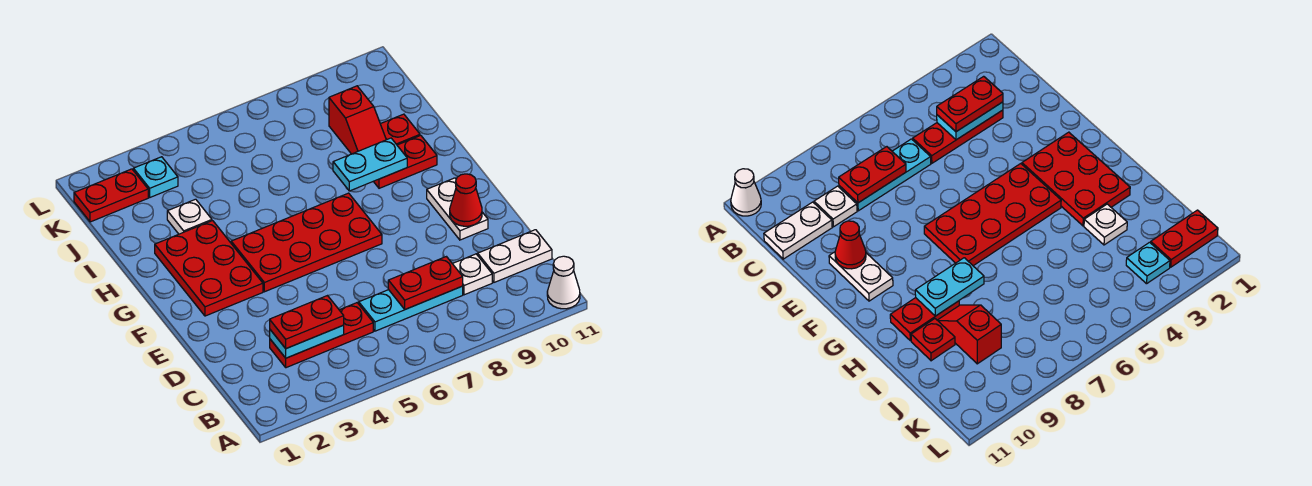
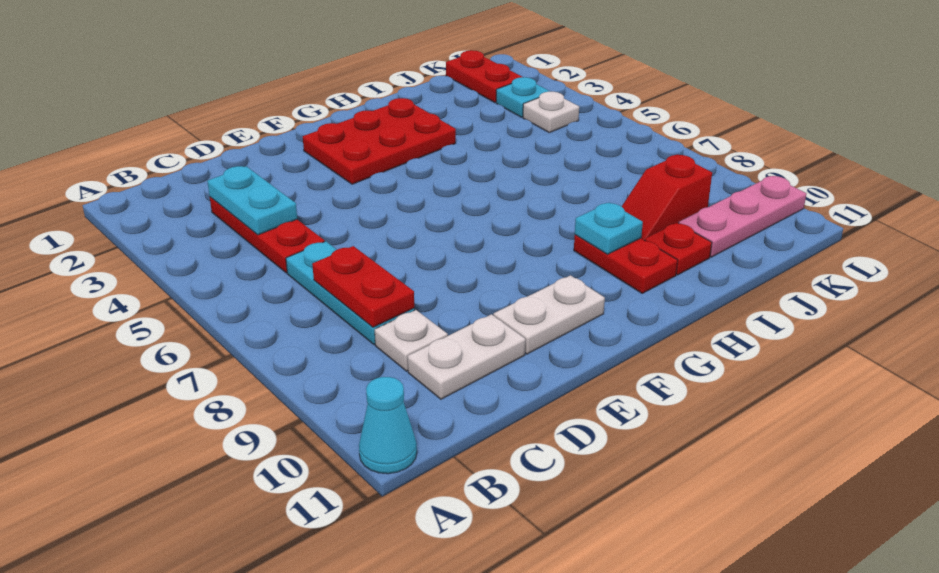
white 1x1 cone [547,256,580,309] -> cyan 1x1 cone [359,377,417,474]
red 1x2 plate [270,296,344,349] -> none
white 1x2 plate [478,230,552,282] -> white 1x2 plate turned to [407,314,525,399]
red 1x1 cone [450,174,482,226] -> none
red 2x4 plate [231,193,382,292] -> none
cyan 1x2 plate [333,138,407,191] -> cyan 1x1 plate [575,203,643,254]
white 1x1 plate [167,199,212,234] -> white 1x1 plate moved to [523,92,579,133]
none -> pink 1x3 plate [678,176,806,257]

